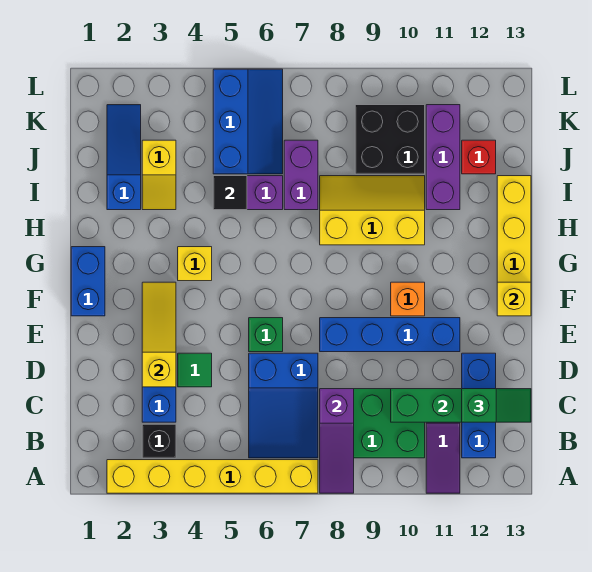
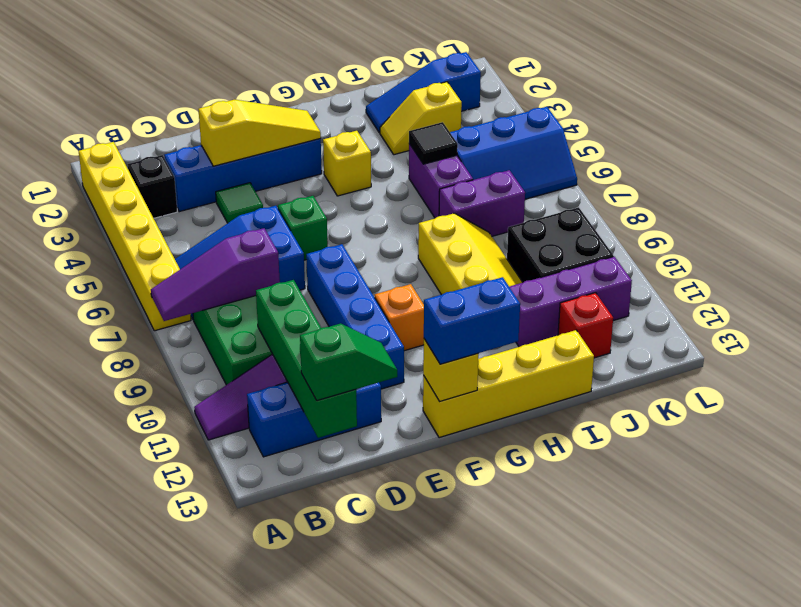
green 1x2 slope [462,389,531,422] -> green 1x2 slope turned to [300,323,397,401]
blue 1x2 brick [71,247,105,316] -> blue 1x2 brick moved to [424,277,520,364]
blue 1x3 slope [107,105,141,210] -> blue 1x3 slope turned to [366,52,481,133]

